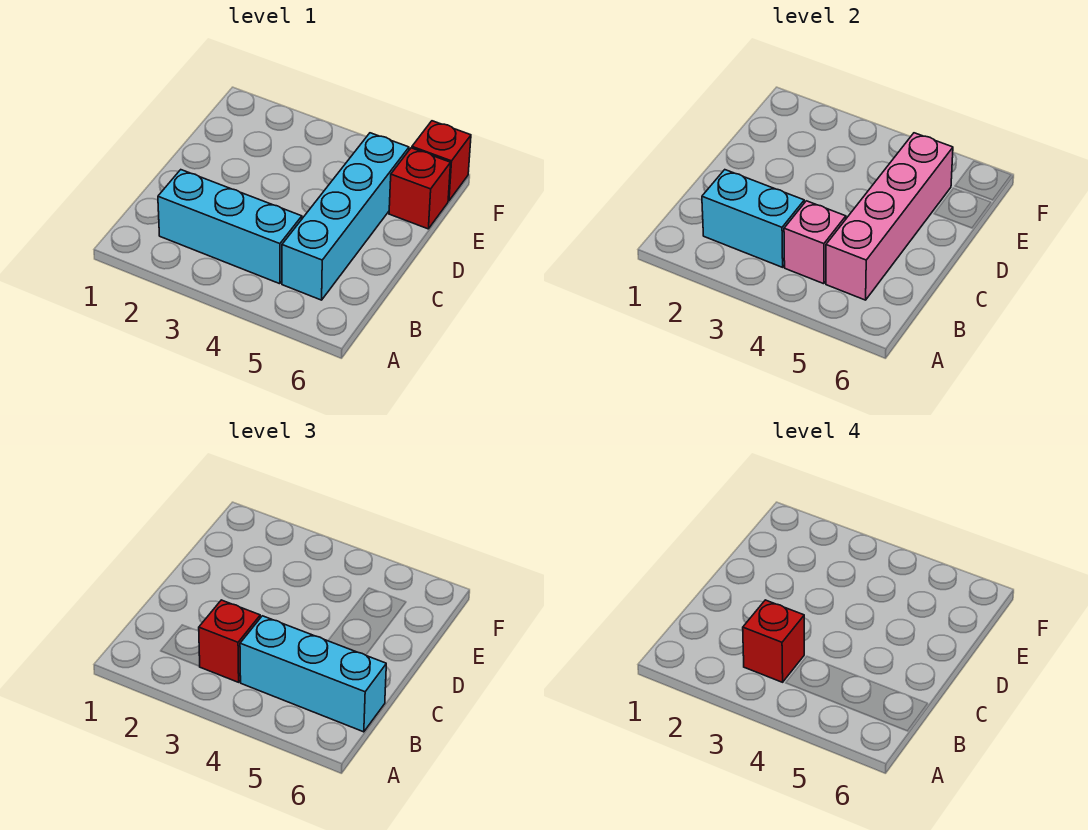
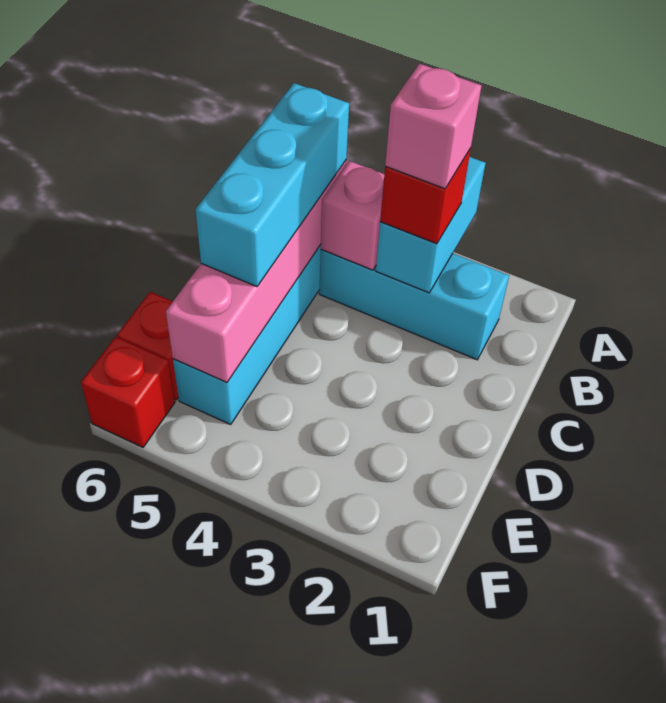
cyan 1x2 brick [702,170,804,267] -> cyan 1x2 brick turned to [376,157,485,293]
red 1x1 brick [743,600,804,682] -> pink 1x1 brick [385,64,482,189]
cyan 1x3 brick [240,616,386,732] -> cyan 1x3 brick turned to [195,83,349,287]

